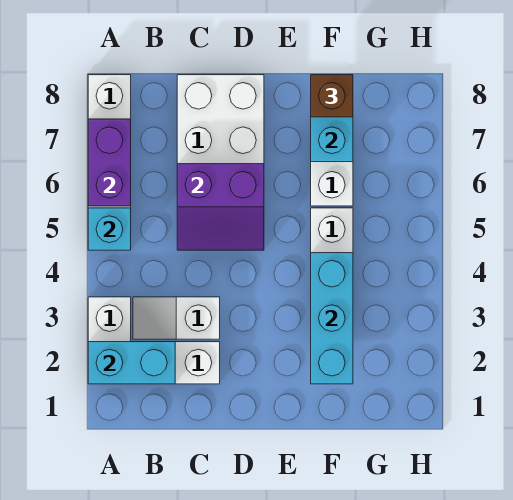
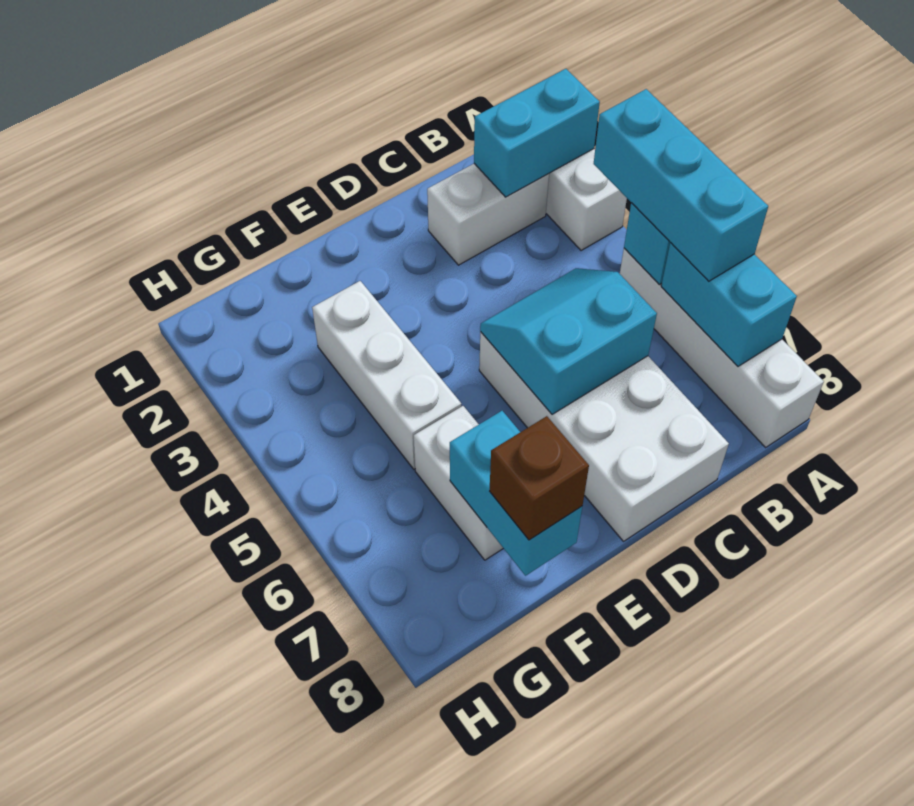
purple 1x2 brick [88,119,131,206] -> cyan 1x2 brick [661,242,797,366]
white 1x2 slope [133,297,220,339] -> none
purple 2x2 slope [177,164,264,250] -> cyan 2x2 slope [480,268,657,414]
cyan 1x3 brick [311,253,353,384] -> cyan 1x3 brick moved to [594,89,768,281]

